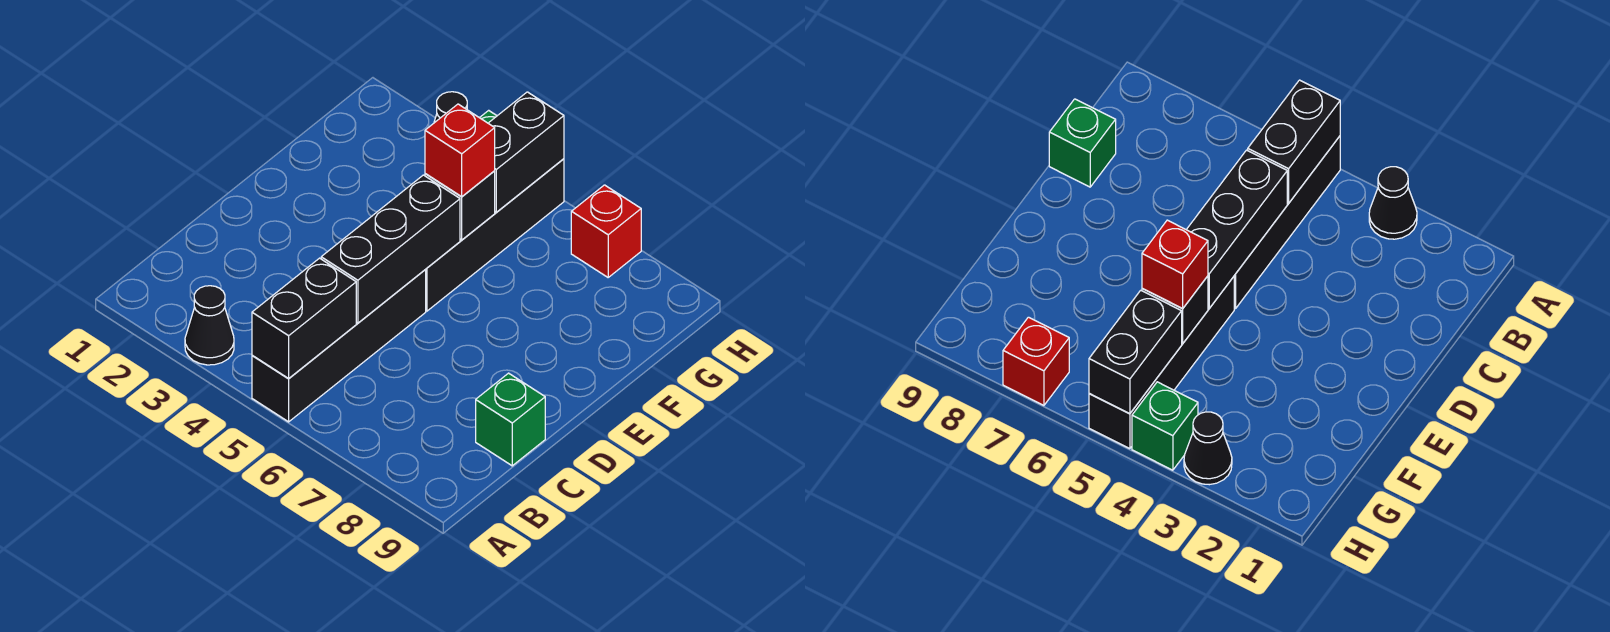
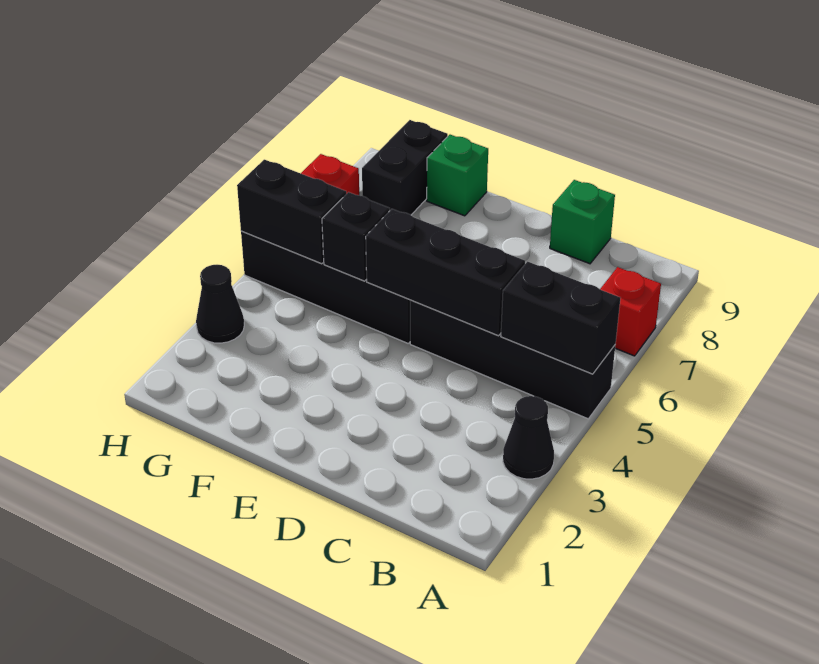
red 1x1 brick [425,104,495,197] -> red 1x1 brick moved to [600,267,661,356]
none -> black 1x2 brick [362,120,448,215]
green 1x1 brick [1132,382,1198,470] -> green 1x1 brick moved to [427,135,488,216]

